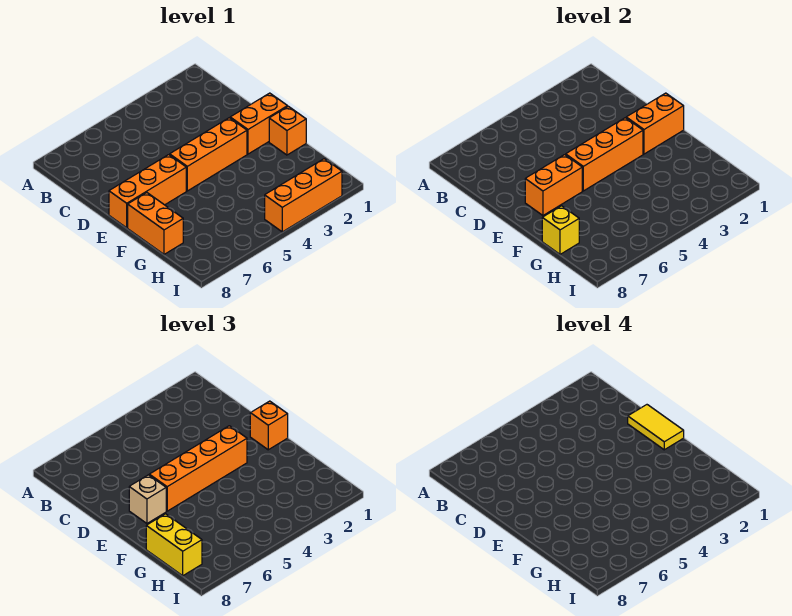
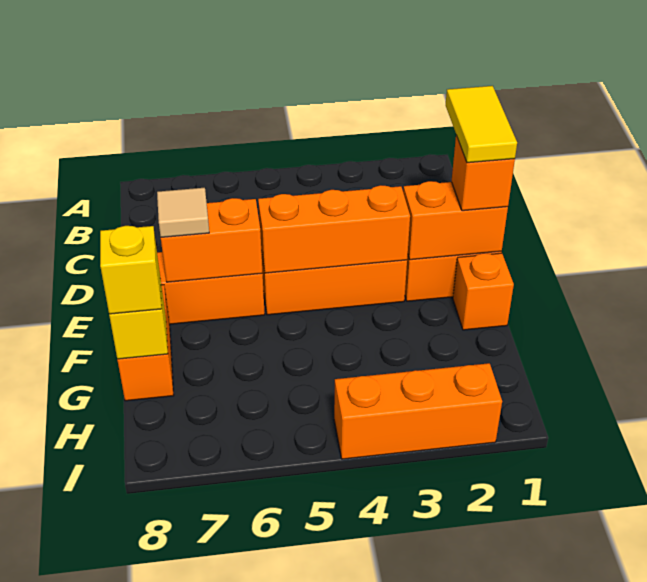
orange 1x4 brick [149,426,247,511] -> none
tan 1x1 brick [129,475,166,523] -> tan 1x1 tile [157,188,209,237]
yellow 1x2 brick [146,514,202,576] -> yellow 1x1 brick [100,226,162,314]

